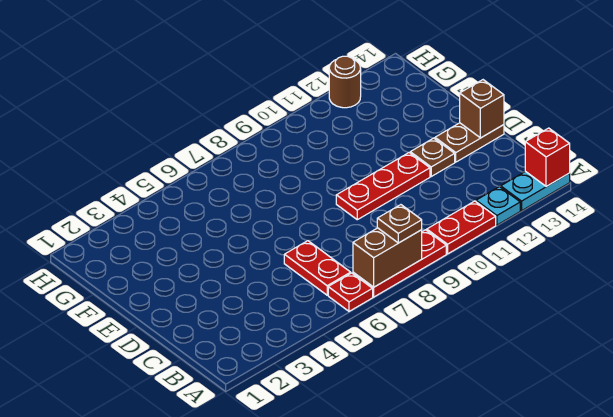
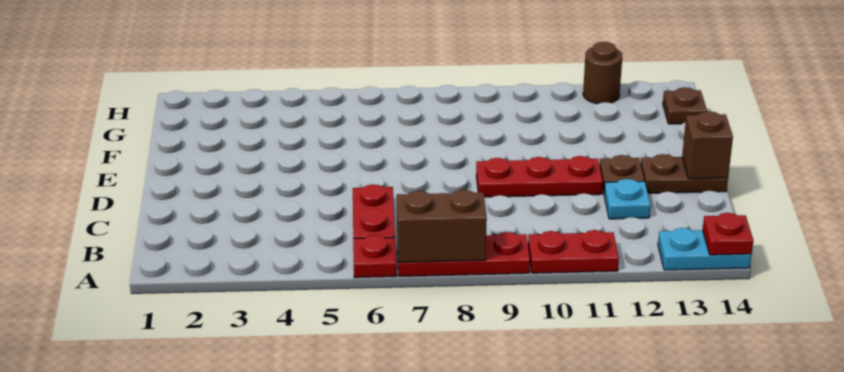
brown 1x1 plate [377,205,422,243] -> brown 1x1 plate moved to [663,87,707,124]
cyan 1x1 plate [476,187,520,225] -> cyan 1x1 plate moved to [604,179,650,219]
red 1x1 brick [525,128,570,187] -> red 1x1 plate [703,213,753,255]

